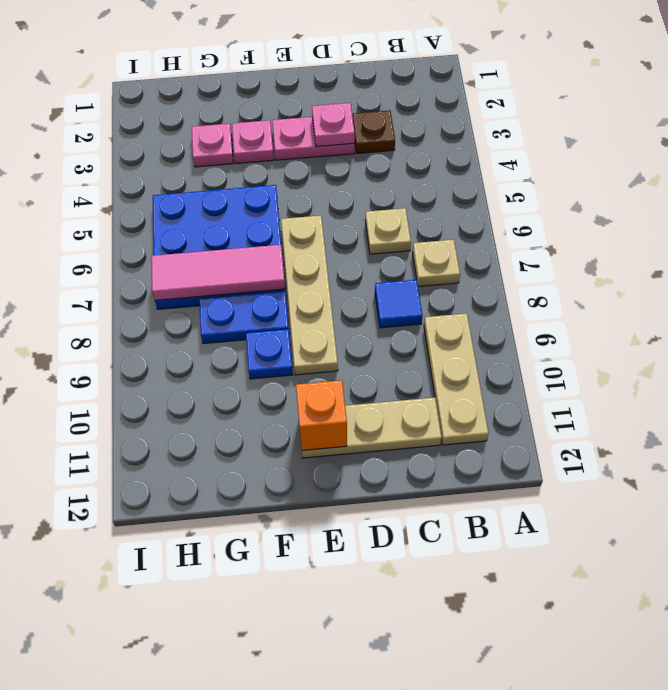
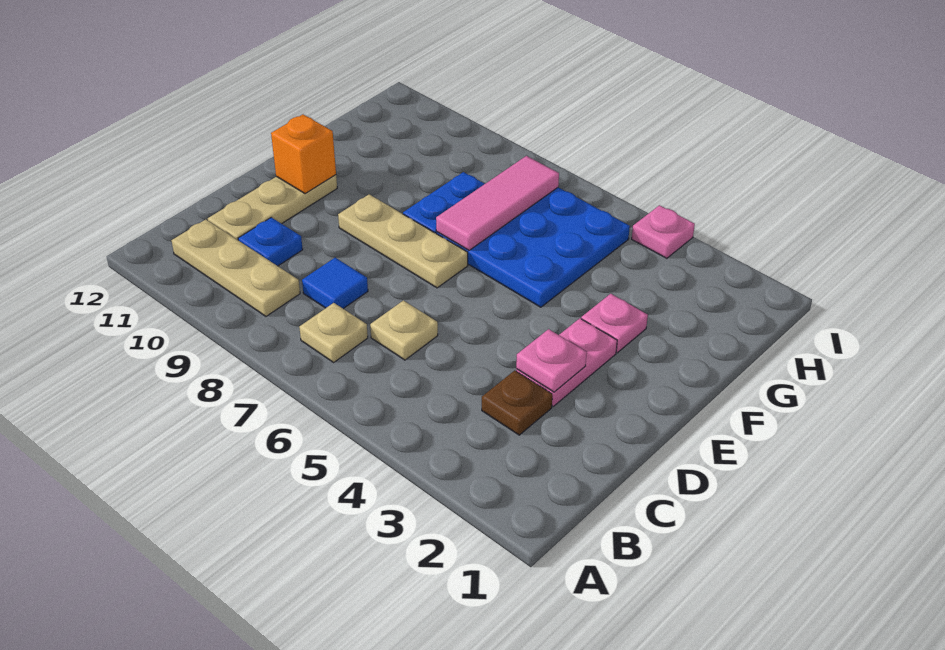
tan 1x4 plate [281,215,338,375] -> tan 1x3 plate [338,194,468,288]
blue 1x1 plate [246,329,293,379] -> blue 1x1 plate moved to [238,217,303,266]
pink 1x1 plate [192,124,233,167] -> pink 1x1 plate moved to [632,205,695,258]

